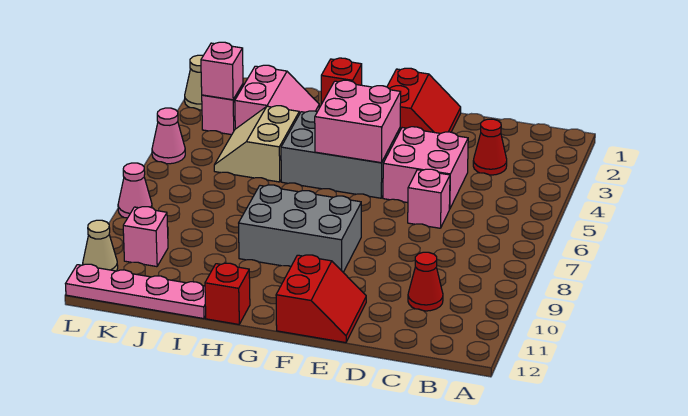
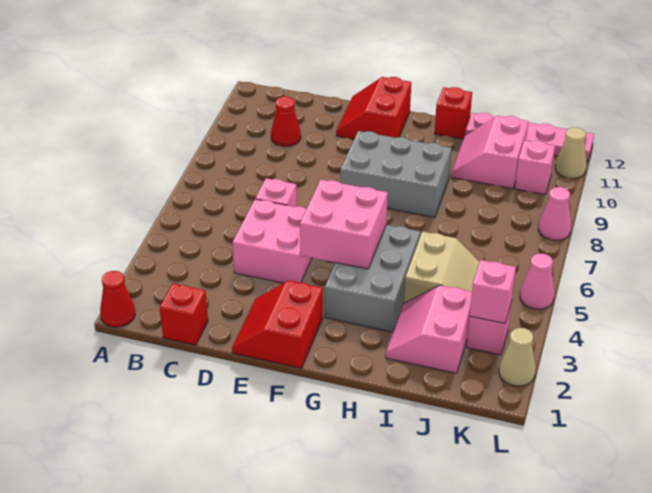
red 1x1 cone [473,119,507,175] -> red 1x1 cone moved to [100,271,135,327]
grey 2x3 brick [281,111,400,198] -> grey 2x3 brick turned to [325,225,421,332]
red 1x1 brick [321,58,362,104] -> red 1x1 brick moved to [160,284,208,345]
none -> pink 2x2 slope [451,116,529,189]

